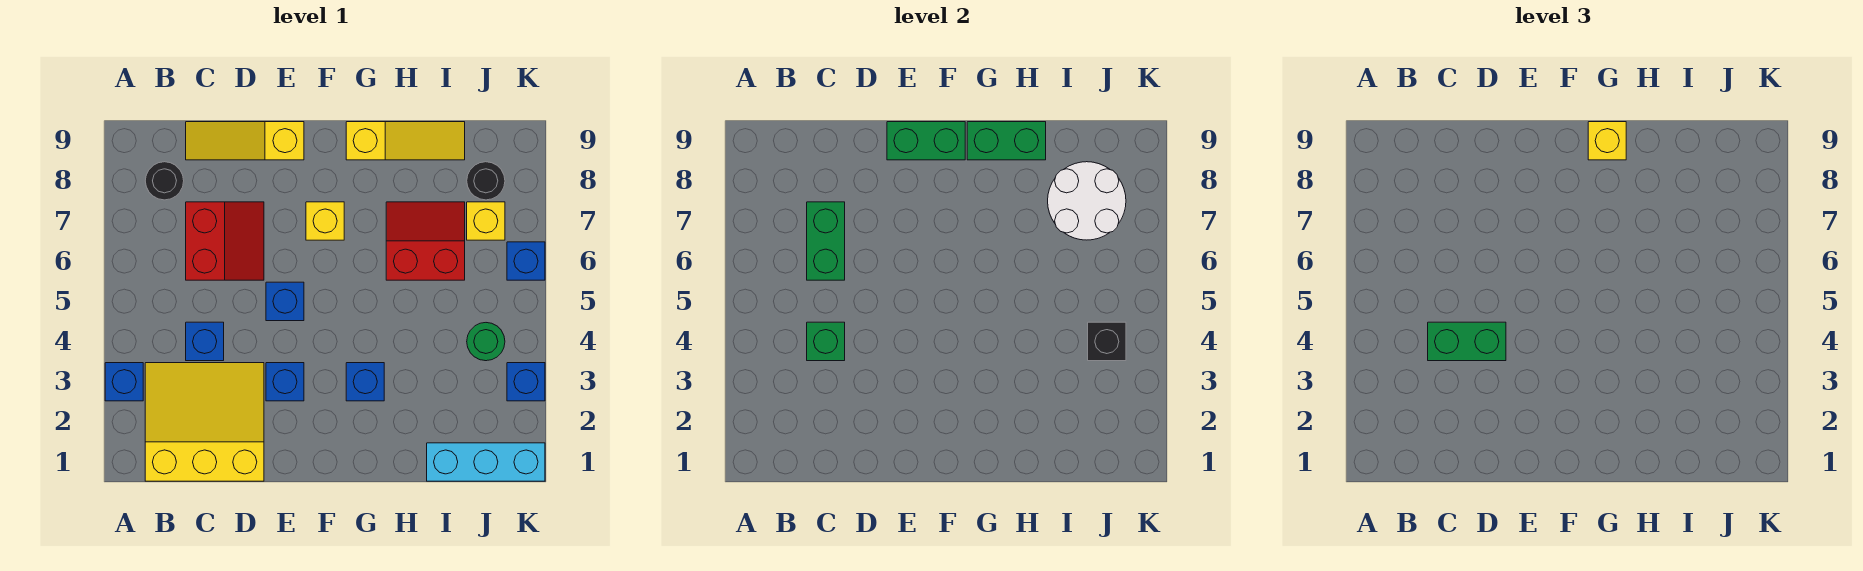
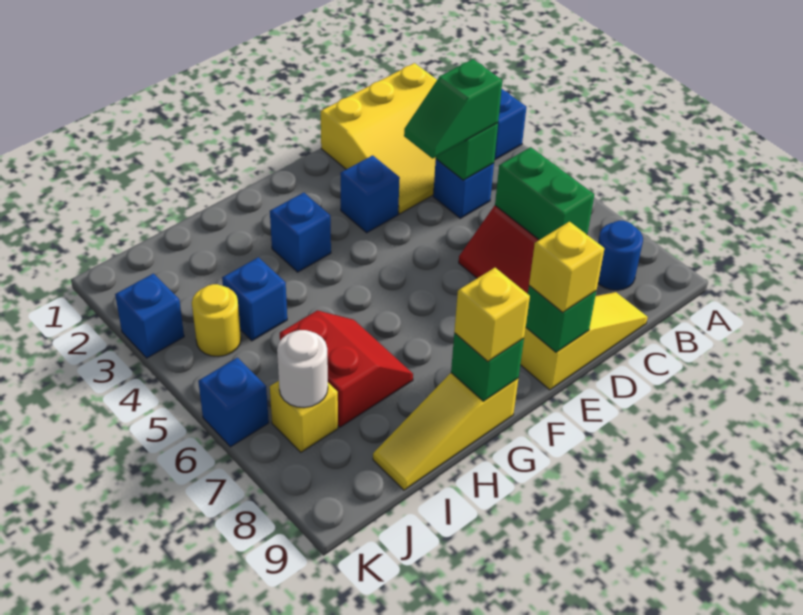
black 1x1 round brick [145,162,184,200] -> blue 1x1 round brick [598,221,643,290]
green 1x2 brick [1428,322,1506,361] -> green 1x2 slope [404,59,502,158]
blue 1x1 brick [266,282,304,321] -> blue 1x1 brick moved to [222,257,287,341]
green 1x2 brick [887,122,965,160] -> green 1x1 brick [526,286,596,352]
yellow 1x1 brick [306,202,344,240] -> yellow 1x1 brick moved to [529,222,604,312]
green 1x2 brick [967,122,1046,160] -> green 1x1 brick [451,333,524,401]
red 2x2 slope [386,202,465,280] -> red 2x2 slope turned to [280,310,413,427]
cyan 1x3 brick [427,443,545,481] -> none
white 2x2 round brick [1048,162,1126,240] -> white 1x1 round brick [277,330,328,408]
green 1x1 round brick [467,323,505,361] -> yellow 1x1 round brick [192,284,241,357]
black 1x1 brick [1088,322,1126,361] -> none
black 1x1 round brick [467,162,505,200] -> none

